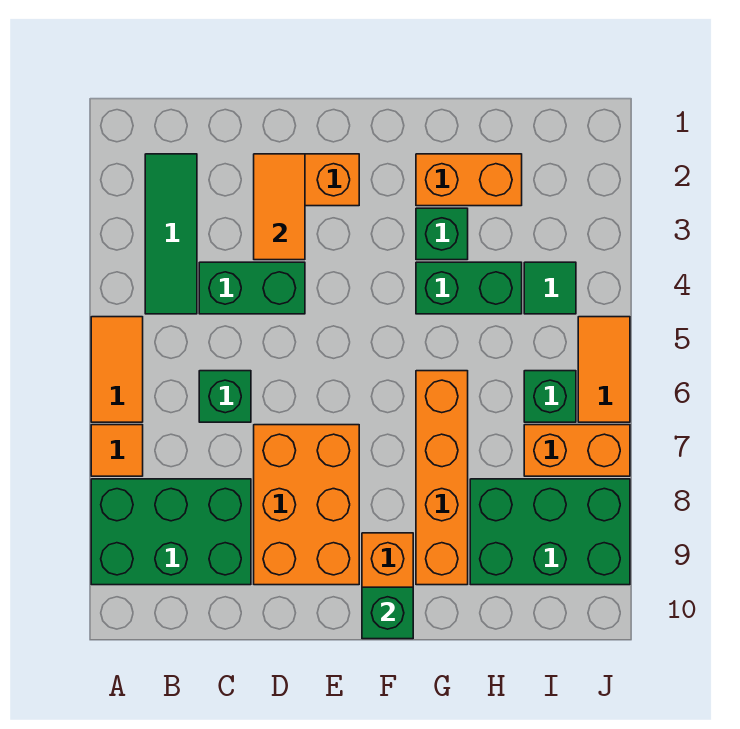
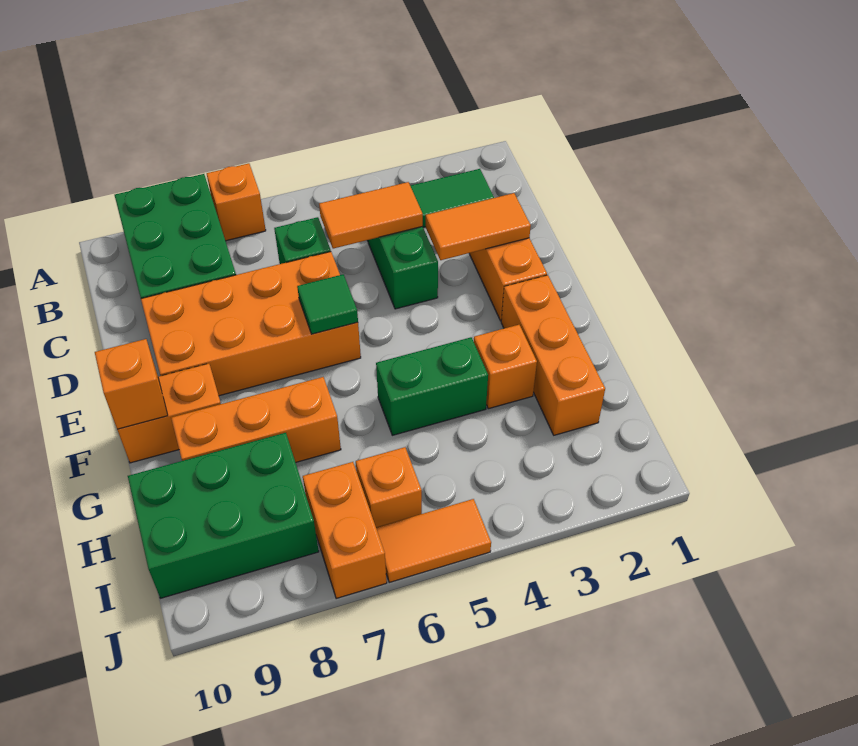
orange 1x2 tile [91,317,143,422] -> orange 1x2 tile moved to [319,182,423,249]
orange 1x1 tile [91,425,143,476] -> orange 1x1 brick [207,163,266,241]
orange 2x3 brick [254,425,359,585] -> orange 2x4 brick [141,252,361,396]
green 1x1 brick [362,587,413,639] -> orange 1x1 brick [95,339,168,429]
orange 1x2 brick [416,154,522,206] -> orange 1x3 brick [501,275,605,435]
green 1x1 brick [416,208,468,260] -> orange 1x1 brick [474,325,537,409]
green 1x2 brick [416,262,522,314] -> green 1x2 brick turned to [376,337,488,435]
orange 1x4 brick [416,371,468,585] -> orange 1x3 brick [171,377,341,463]
green 2x3 brick [470,479,630,585] -> green 2x3 brick turned to [128,433,319,598]
green 1x1 tile [524,262,576,314] -> green 1x1 tile moved to [297,274,358,334]
green 1x1 brick [524,371,576,422] -> orange 1x1 brick [356,447,422,527]

